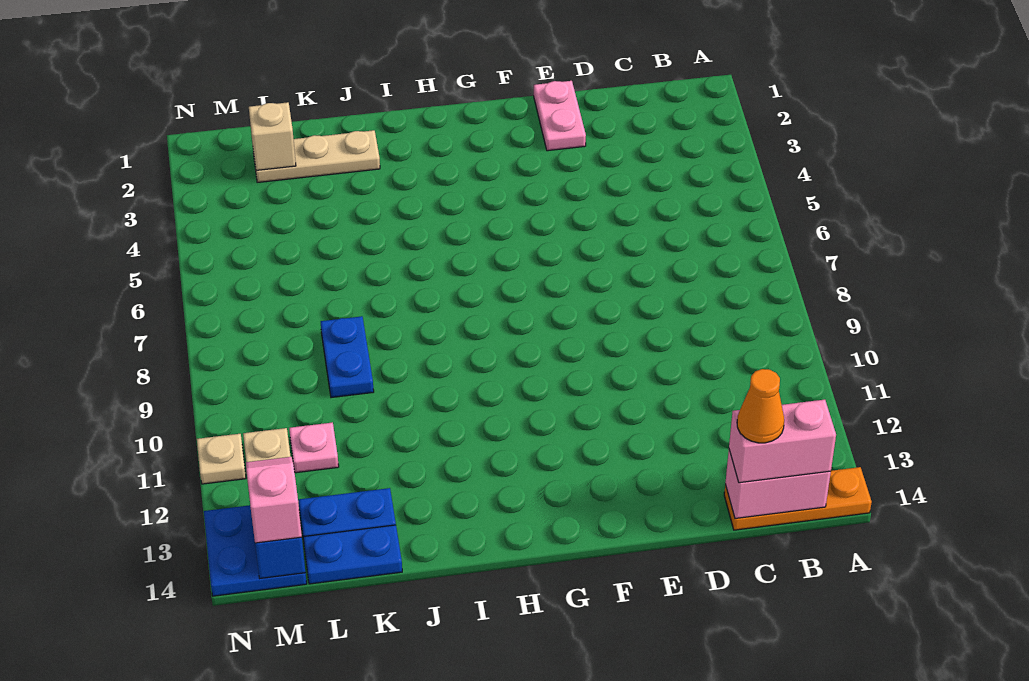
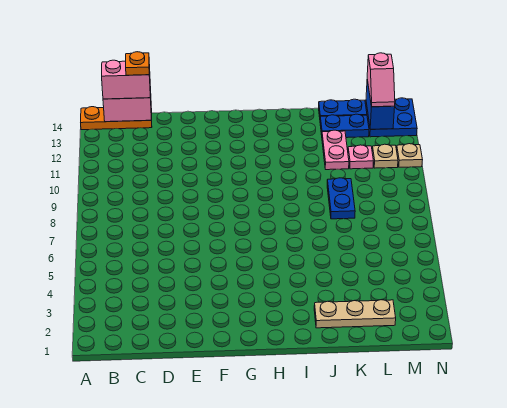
orange 1x1 cone [737,369,784,443] -> orange 1x1 plate [126,52,149,75]
pink 1x2 plate [534,81,586,151] -> pink 1x2 plate moved to [322,130,349,170]
tan 1x1 brick [249,102,296,170] -> none

